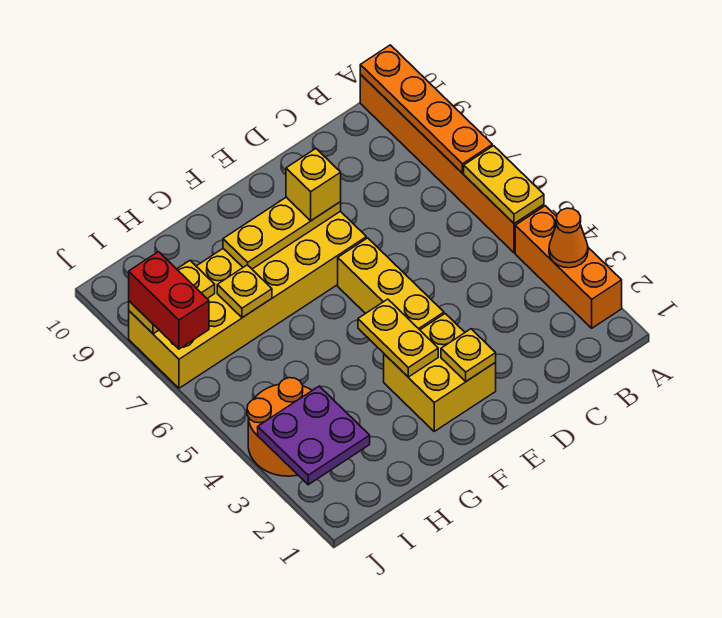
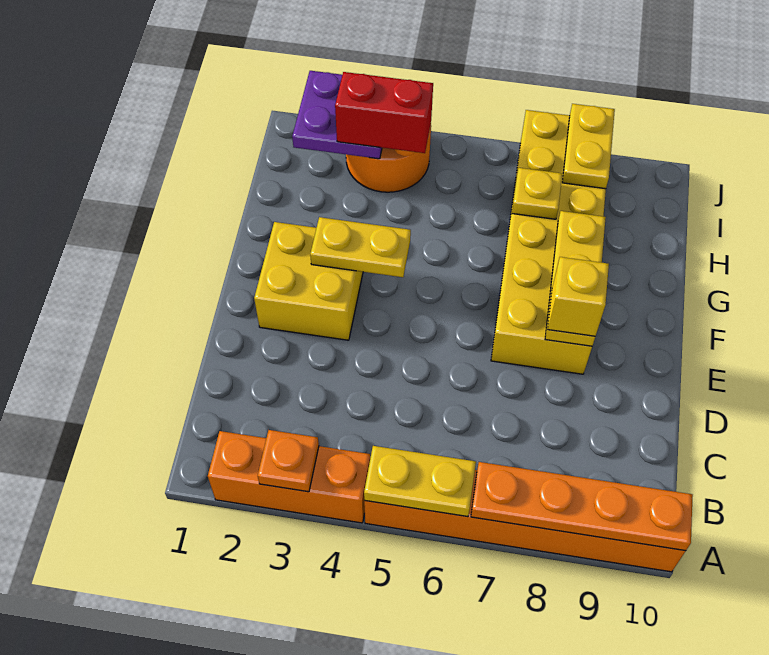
orange 1x1 cone [549,208,588,268] -> orange 1x1 plate [258,430,319,492]
yellow 1x1 plate [441,329,496,381] -> none
yellow 1x3 brick [338,238,444,330] -> none
red 1x2 brick [129,252,209,349] -> red 1x2 brick moved to [335,72,433,153]

